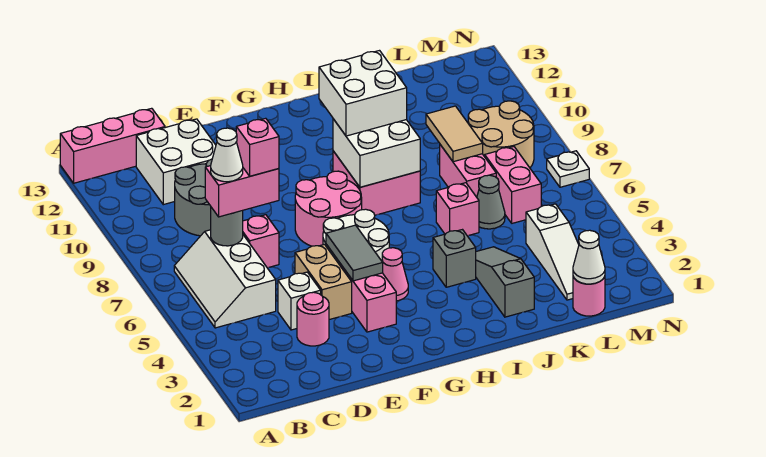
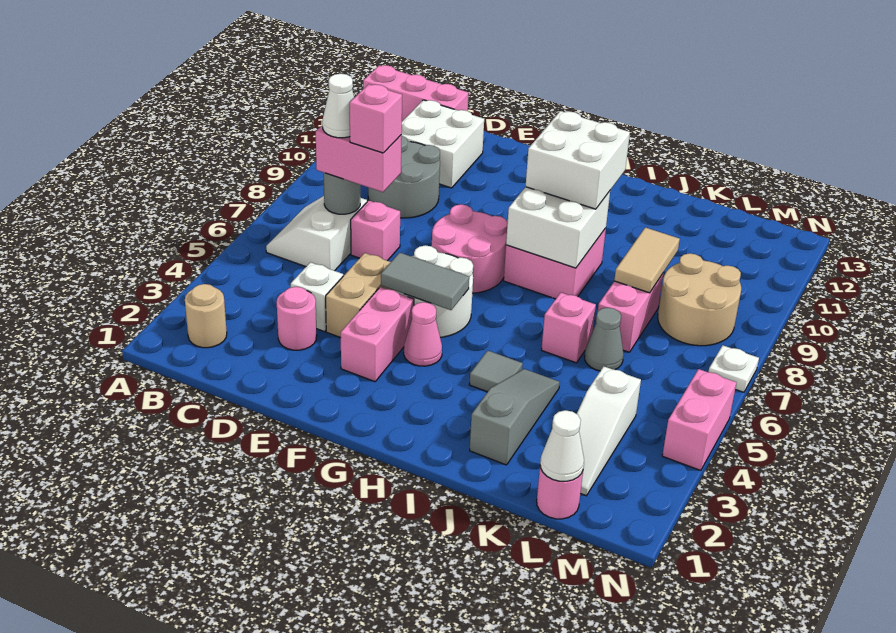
none -> tan 1x1 round brick [185,284,227,348]
white 2x3 slope [174,230,276,328] -> white 2x2 slope [266,196,367,271]
grey 1x2 tile [326,225,383,281] -> grey 1x2 tile turned to [381,252,469,310]
grey 1x1 brick [433,230,476,287] -> grey 1x1 tile [469,350,523,392]
pink 1x2 brick [485,147,541,223] -> pink 1x2 brick moved to [662,369,737,471]

